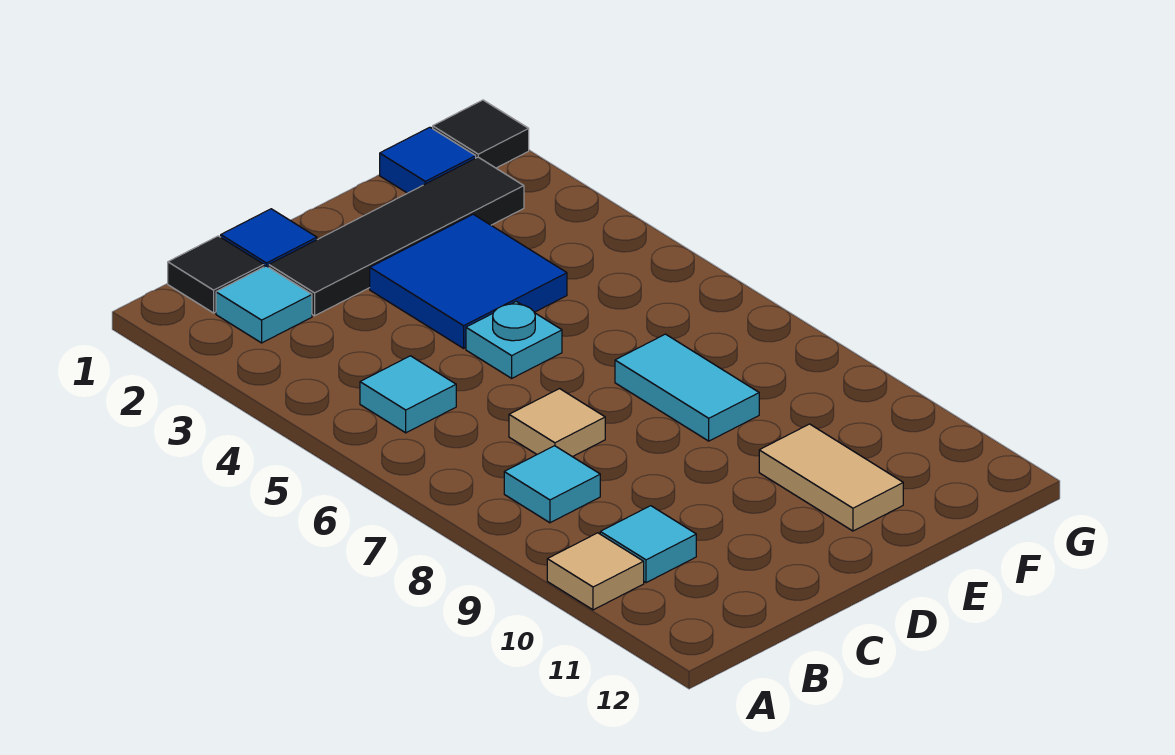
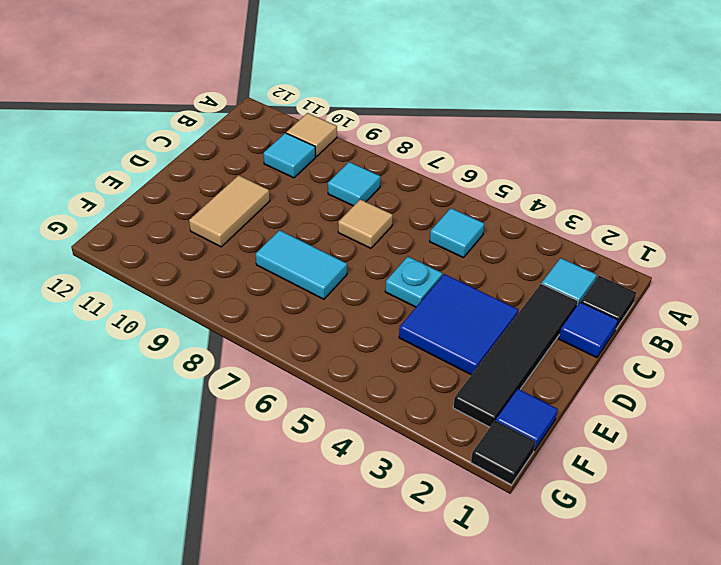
tan 1x2 tile [759,424,903,531] -> tan 1x2 tile turned to [189,175,270,247]

